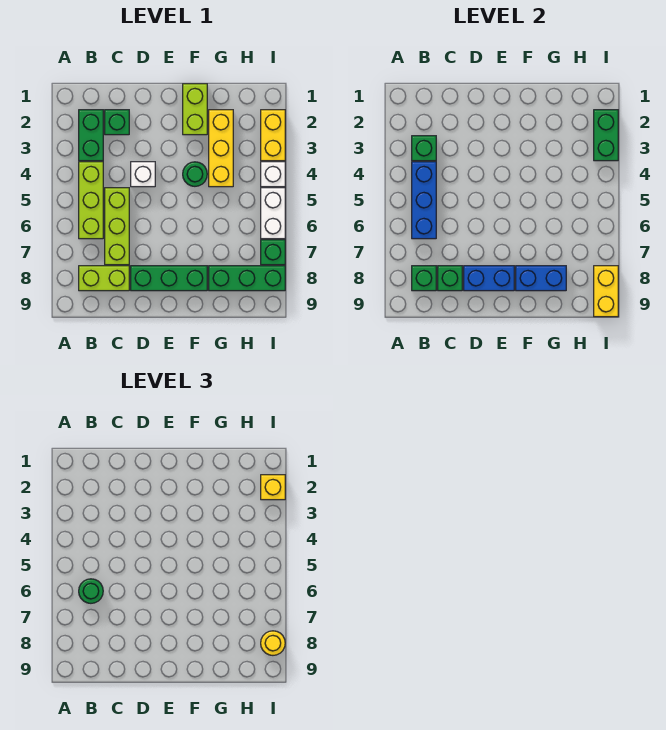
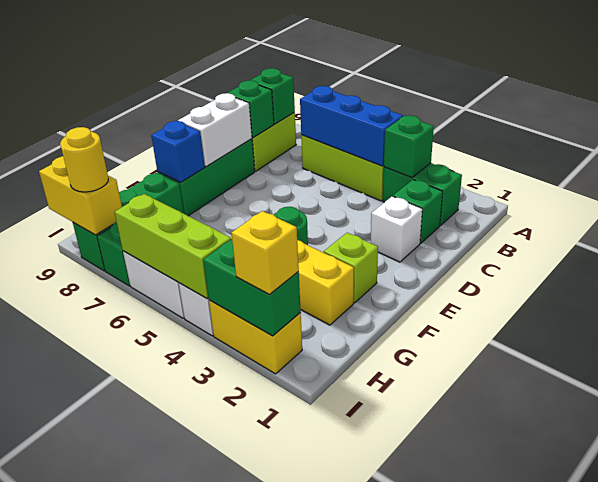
green 1x1 round brick [79,579,103,603] -> none
lime 1x3 brick [105,188,129,265] -> lime 1x3 brick moved to [115,194,231,298]
white 1x1 brick [131,162,155,187] -> white 1x1 brick moved to [371,196,422,262]
blue 1x2 brick [464,266,514,291] -> white 1x2 brick [178,93,252,167]
lime 1x2 brick [183,84,207,135] -> lime 1x1 brick [324,233,378,303]
blue 1x2 brick [516,266,566,291] -> blue 1x1 brick [151,121,205,182]

